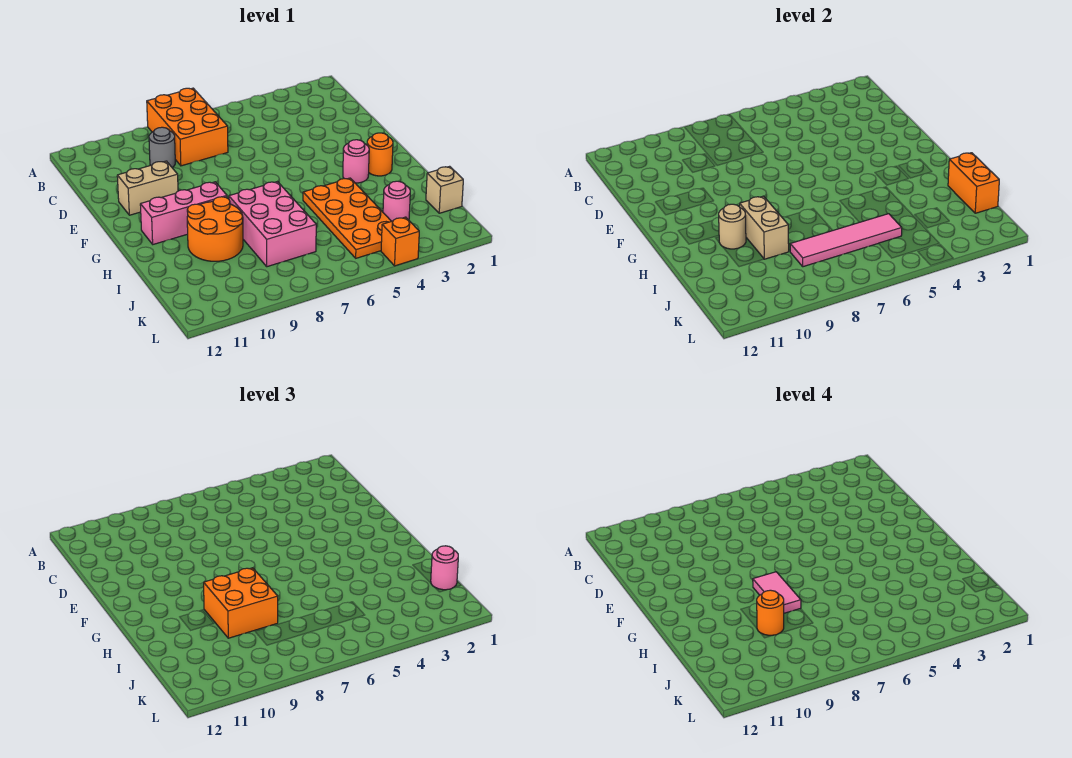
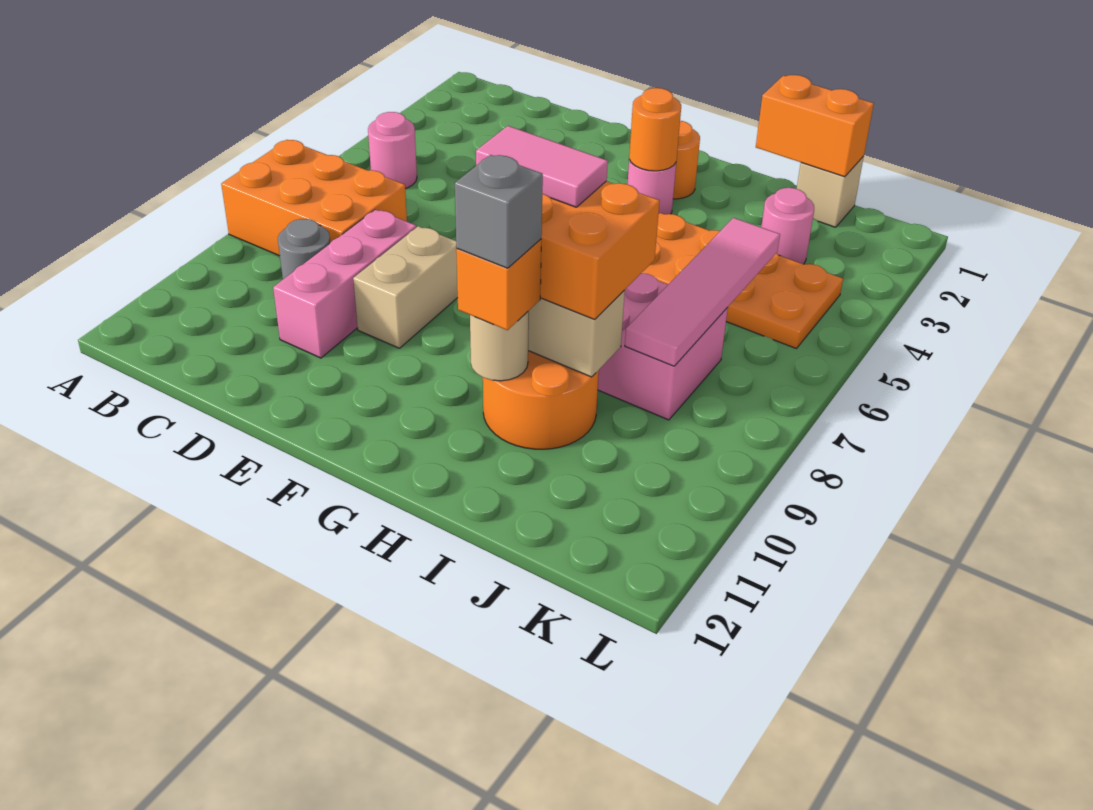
tan 1x2 brick [117,161,178,215] -> tan 1x2 brick moved to [353,226,458,348]
pink 1x3 brick [140,182,227,244] -> pink 1x3 brick moved to [273,209,416,358]
none -> grey 1x1 brick [455,155,543,268]
orange 1x1 round brick [757,590,784,635] -> orange 1x1 round brick moved to [629,88,681,171]
pink 1x1 round brick [431,546,458,590] -> pink 1x1 round brick moved to [368,112,417,189]
orange 1x1 brick [381,217,419,266] -> orange 1x1 brick moved to [456,239,541,330]

